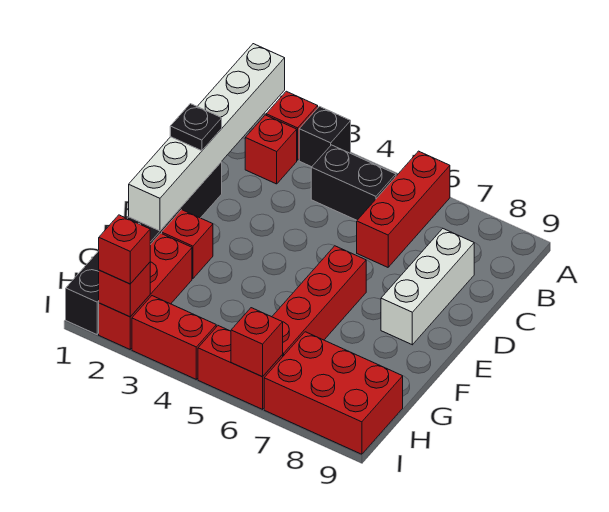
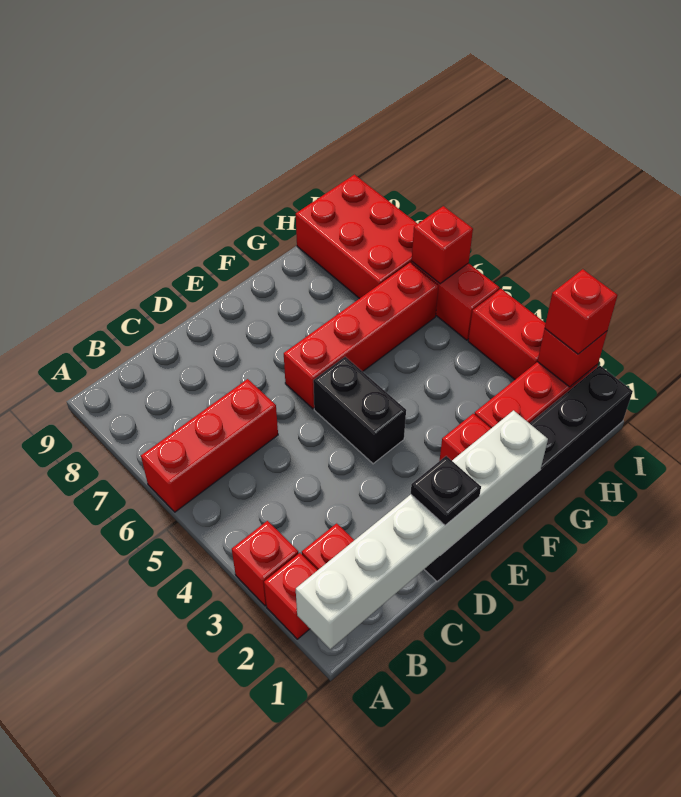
black 1x1 brick [299,106,351,167] -> red 1x1 brick [232,521,299,606]
black 1x2 brick [311,145,396,220] -> black 1x2 brick moved to [313,357,406,464]
white 1x3 brick [381,229,474,345] -> none

